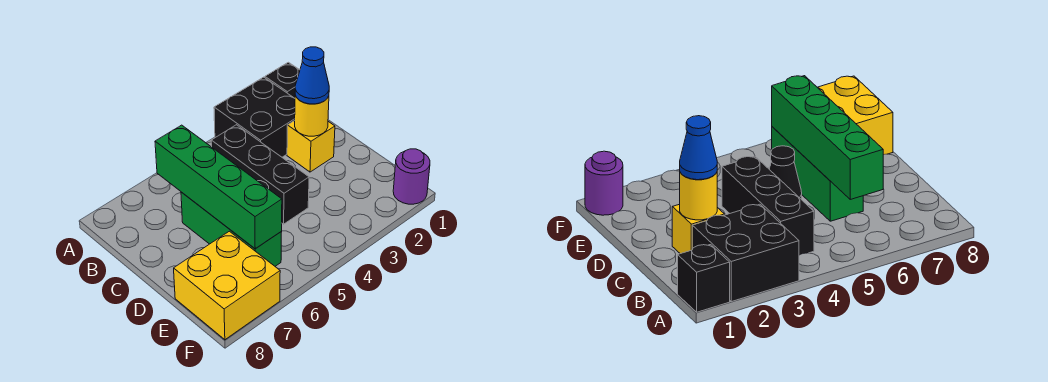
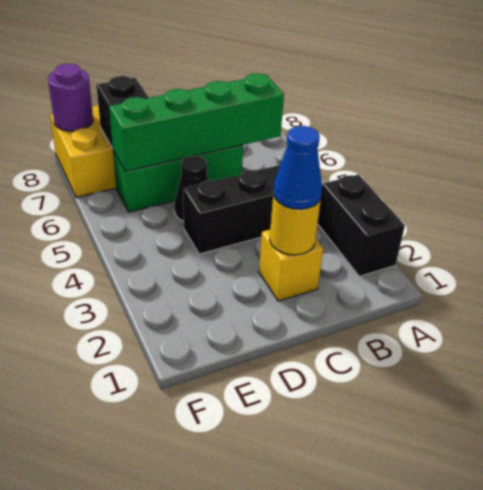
black 1x1 brick [265,62,300,98] -> black 1x1 brick moved to [96,76,148,148]
black 2x2 brick [214,77,295,157] -> black 1x2 brick [318,175,405,276]
purple 1x1 round brick [393,149,430,204] -> purple 1x1 round brick moved to [48,64,93,131]

